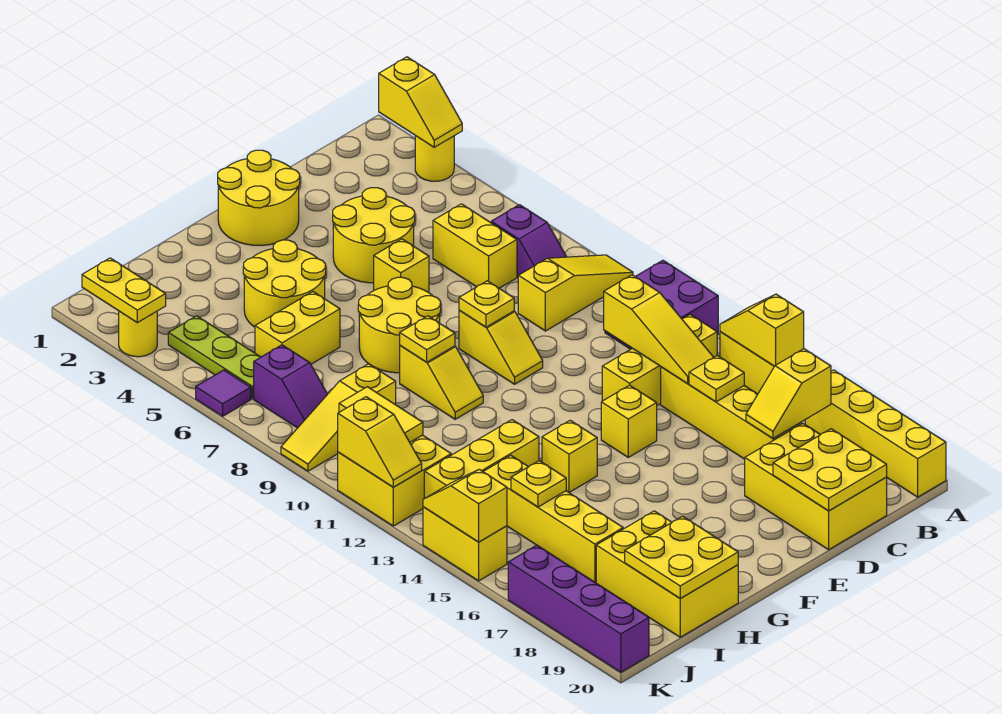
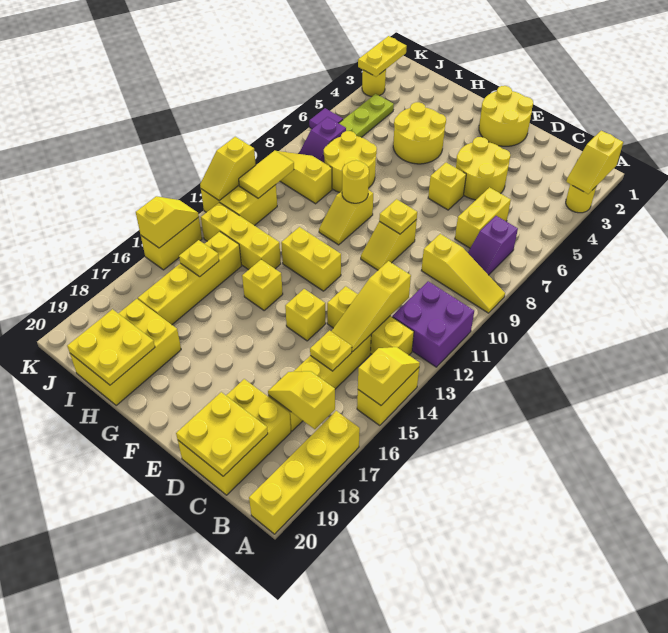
yellow 2x2 round brick [358,277,441,373] -> yellow 2x2 round brick moved to [324,131,377,193]
yellow 1x1 plate [400,316,455,362] -> yellow 1x1 round brick [342,160,369,203]
yellow 1x2 brick [255,292,340,364] -> yellow 1x2 brick moved to [281,227,341,291]
purple 1x4 brick [508,545,649,672] -> none

